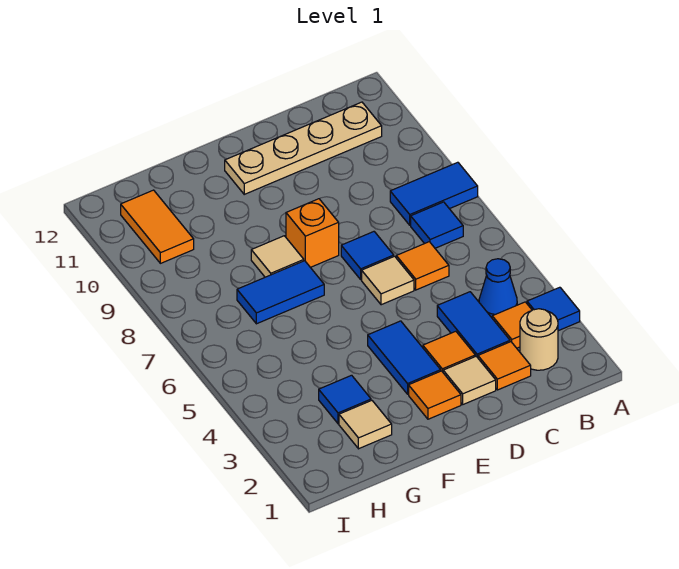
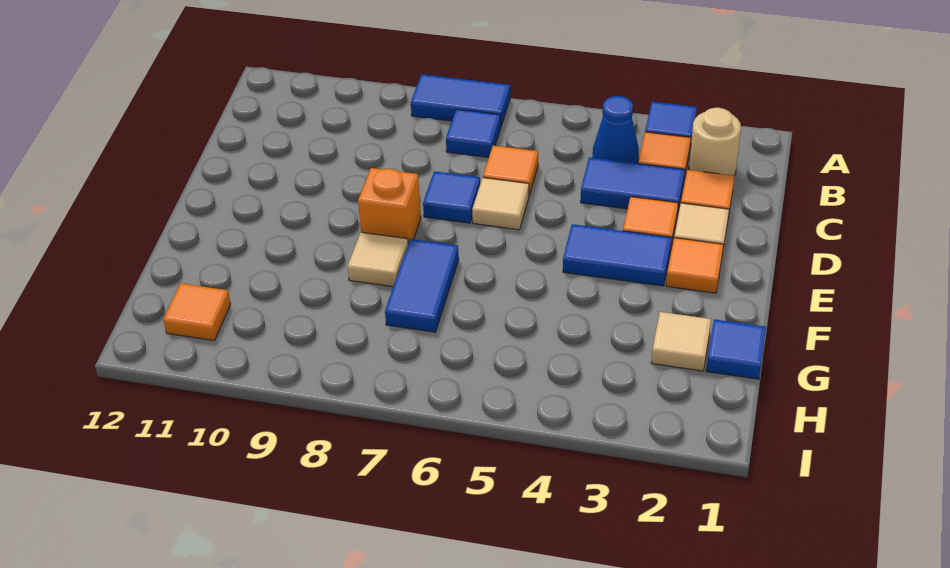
blue 1x2 tile [390,162,478,225] -> blue 1x2 tile turned to [411,74,510,126]
tan 1x4 plate [225,102,382,194] -> none
blue 1x1 tile [319,375,371,424] -> blue 1x1 tile moved to [706,319,766,379]
orange 1x2 tile [121,190,194,263] -> orange 1x1 tile [163,283,231,341]

